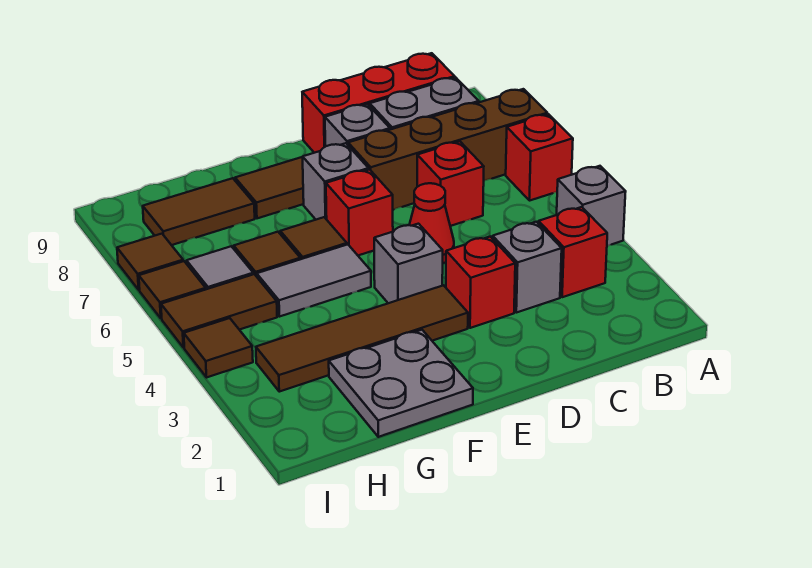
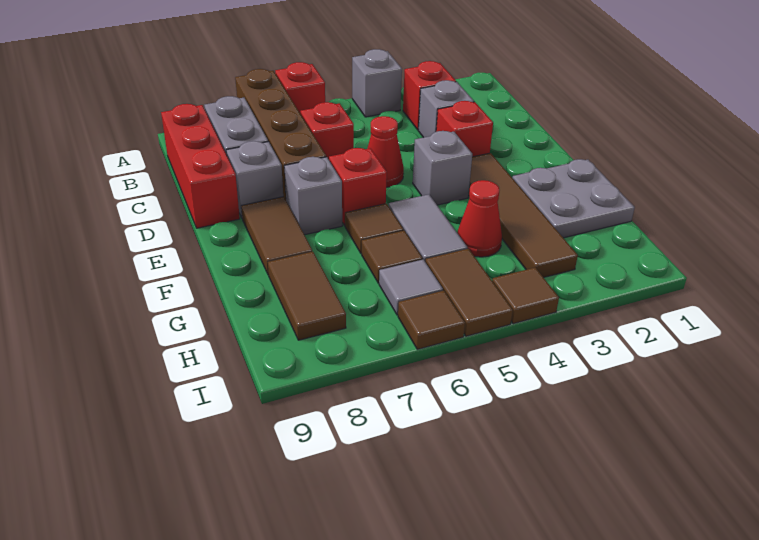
none -> red 1x1 cone [457,180,502,257]
brown 1x1 tile [117,234,183,290] -> none

